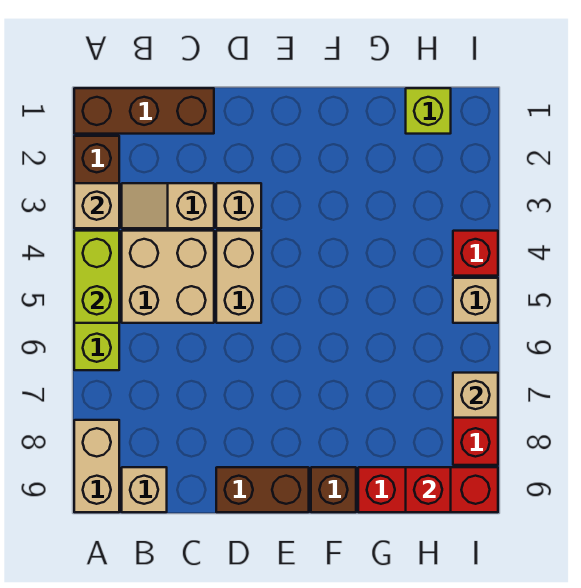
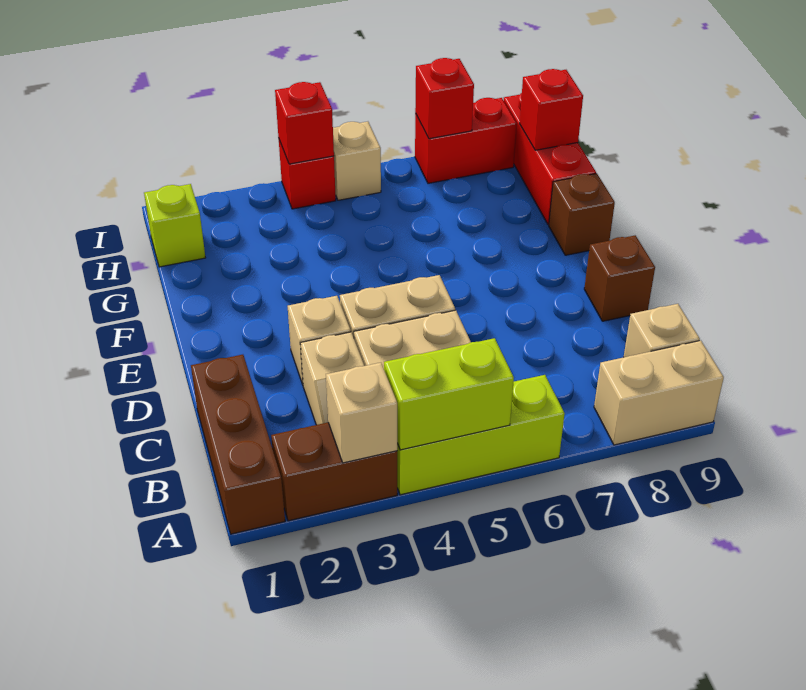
brown 1x2 brick [216,467,309,512] -> brown 1x1 brick [584,235,655,321]
none -> red 1x1 brick [275,82,334,164]
tan 1x1 brick [453,373,498,418] -> red 1x1 brick [415,58,474,139]

